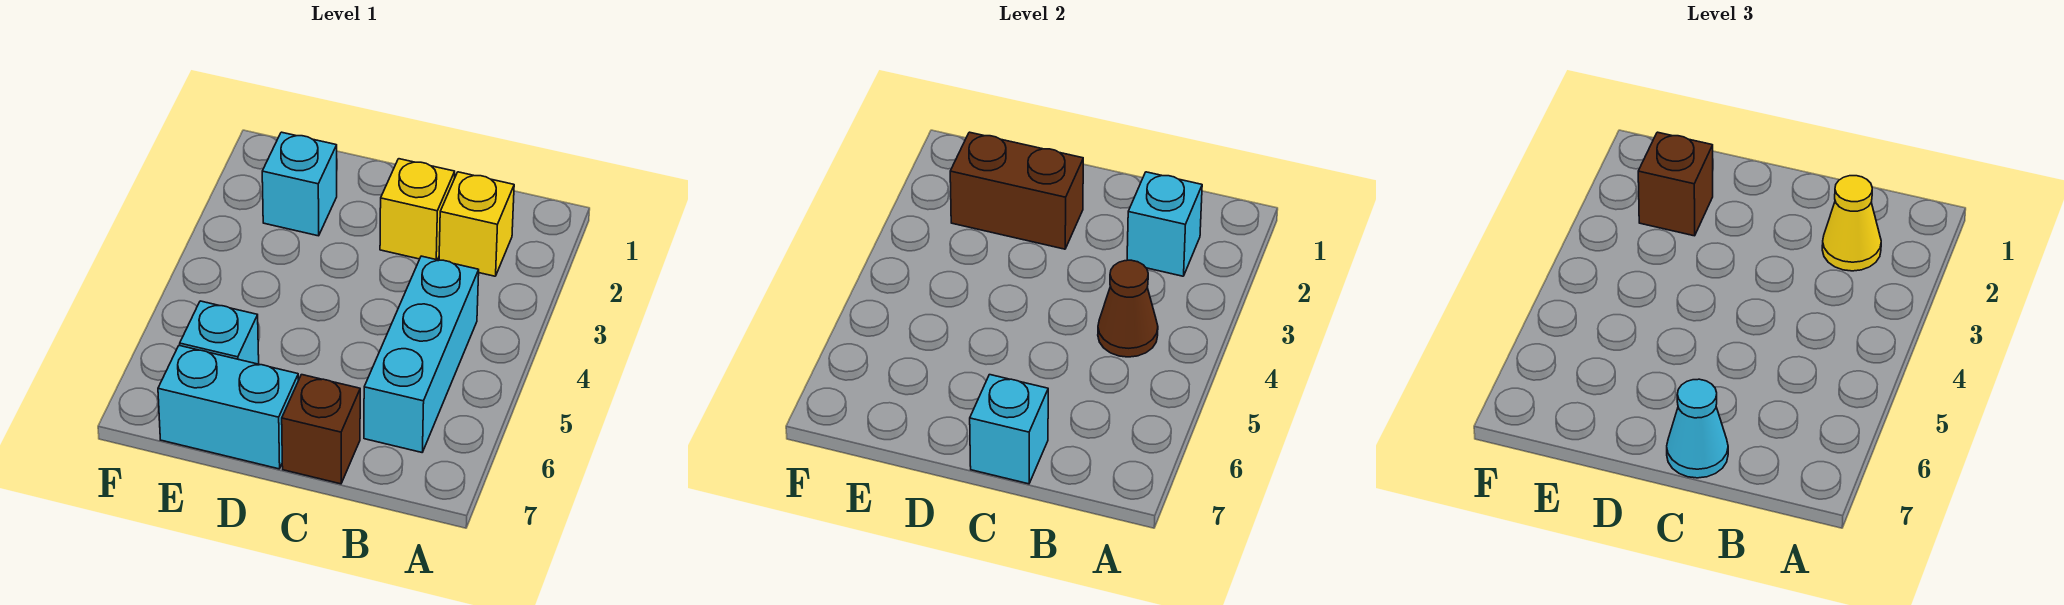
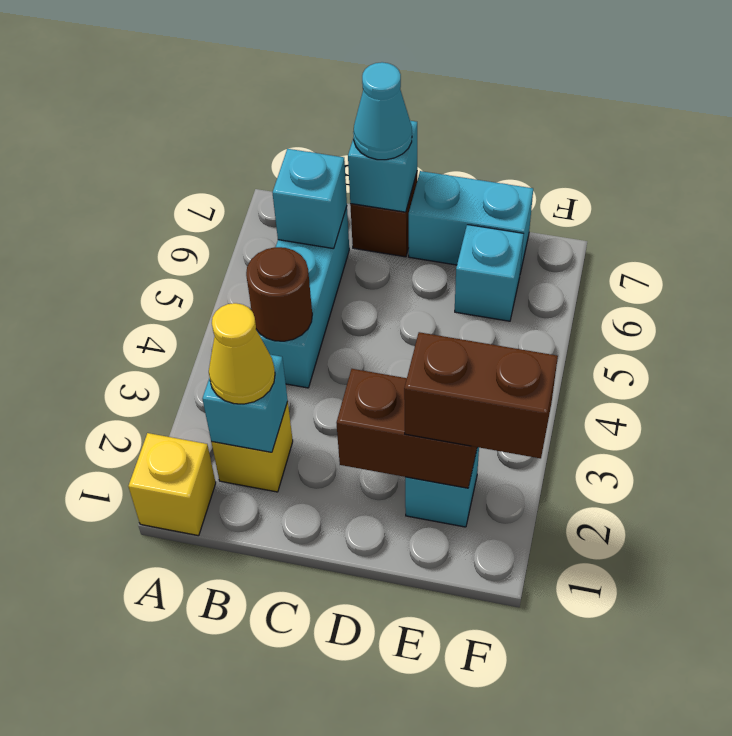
brown 1x1 cone [1098,260,1158,357] -> brown 1x1 round brick [246,247,312,341]
none -> cyan 1x1 brick [272,149,347,249]
yellow 1x1 brick [380,159,455,260] -> yellow 1x1 brick moved to [128,433,216,536]
brown 1x1 brick [1638,132,1713,236] -> brown 1x2 brick [404,332,558,458]

